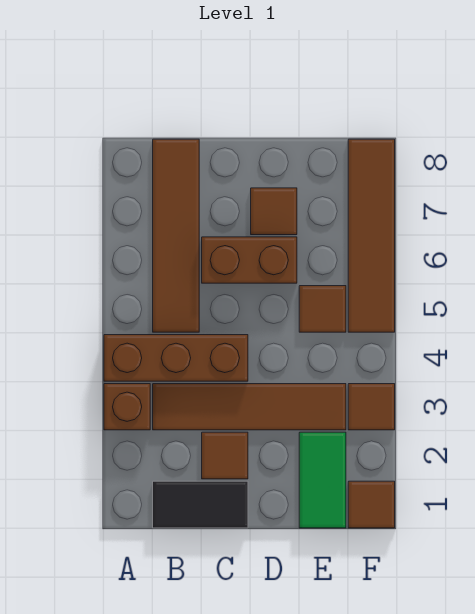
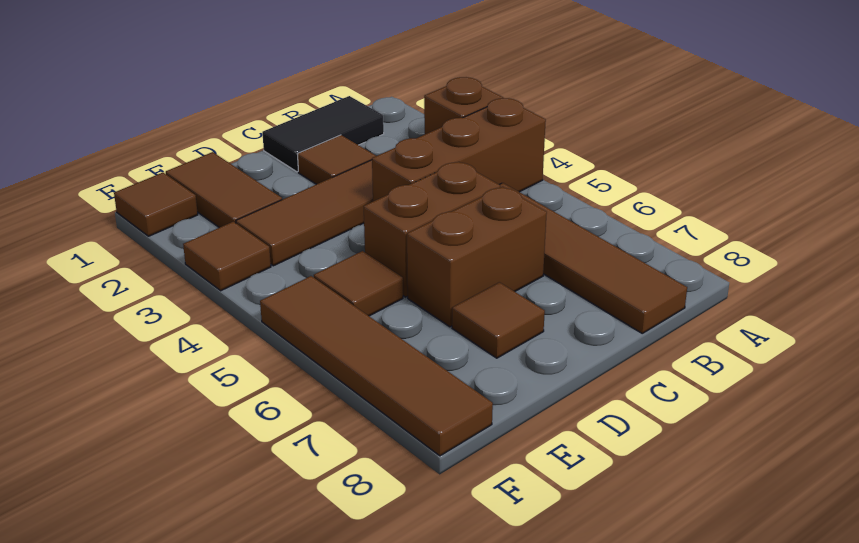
none -> brown 1x2 brick [364,162,500,297]
green 1x2 tile [299,432,346,528] -> brown 1x2 tile [166,152,282,228]

